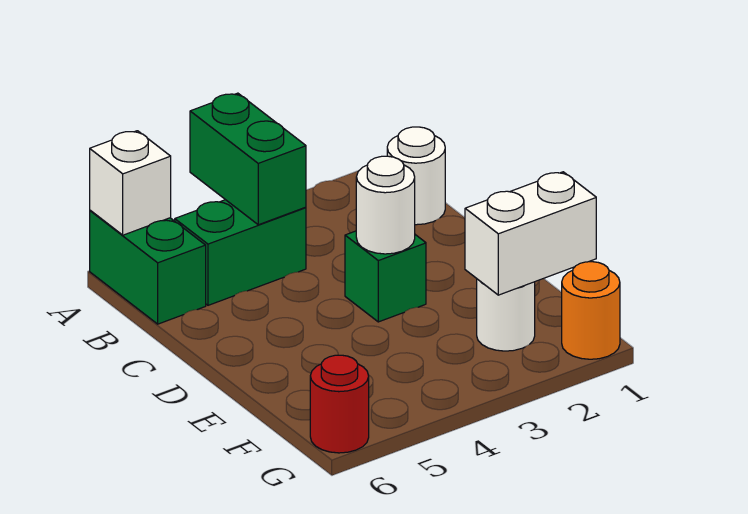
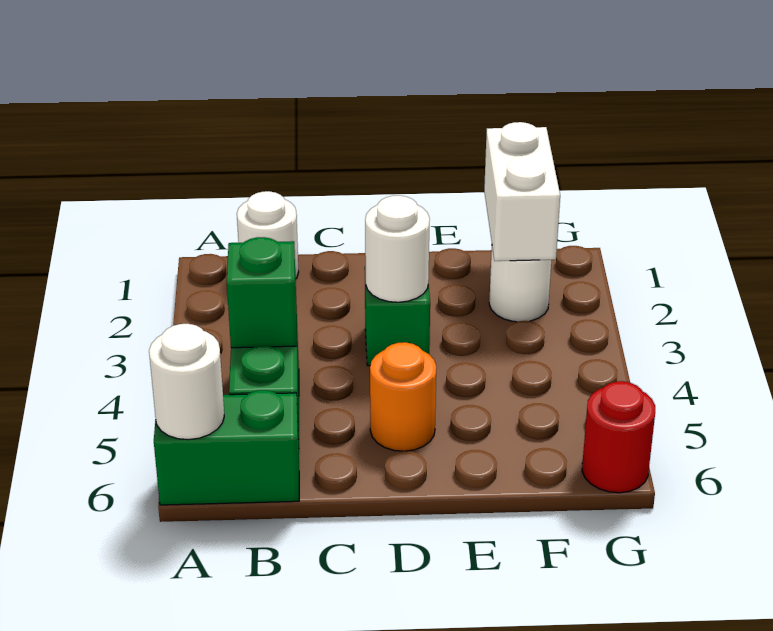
green 1x2 brick [190,93,306,225] -> green 1x1 brick [227,237,297,348]
white 1x1 brick [90,131,171,235] -> white 1x1 round brick [149,324,224,440]
orange 1x1 round brick [562,262,620,359] -> orange 1x1 round brick moved to [370,342,436,451]

